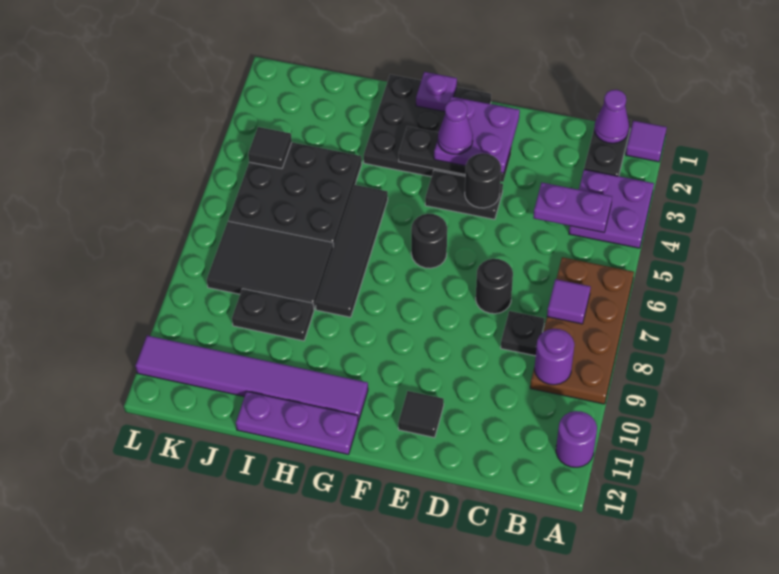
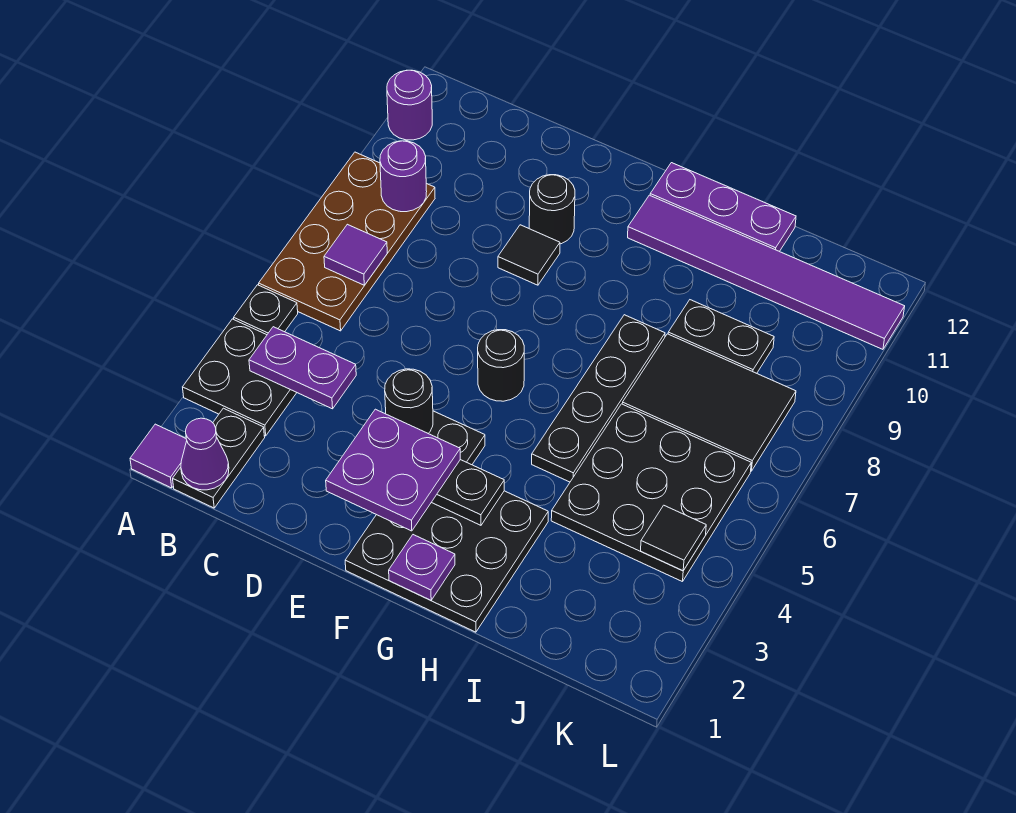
purple 2x2 plate [569,170,654,248] -> black 2x2 plate [183,319,297,436]
black 1x1 plate [501,311,545,356] -> black 1x1 plate moved to [234,285,298,335]
black 1x1 round brick [476,259,513,314] -> black 1x1 round brick moved to [529,175,575,244]
black 1x1 tile [398,391,444,438] -> black 1x1 tile moved to [498,225,560,285]
purple 1x1 cone [438,100,473,154] -> none
black 1x4 tile [316,185,388,317] -> black 1x4 plate [532,315,665,482]

